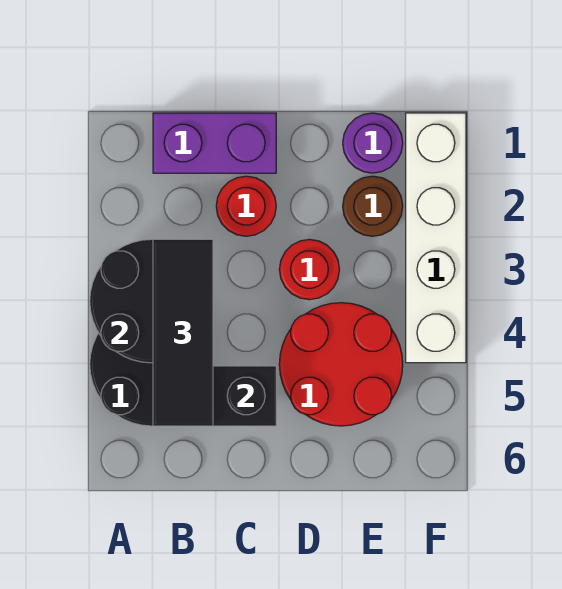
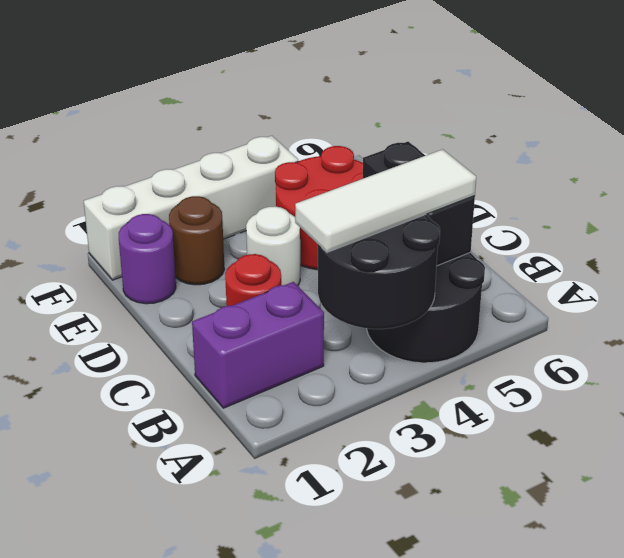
purple 1x2 brick [153,113,276,173] -> purple 1x2 brick turned to [192,282,324,408]
black 1x3 tile [153,239,213,426] -> white 1x3 tile [295,149,476,252]
red 1x1 round brick [279,239,339,300] -> white 1x1 round brick [246,206,300,286]

